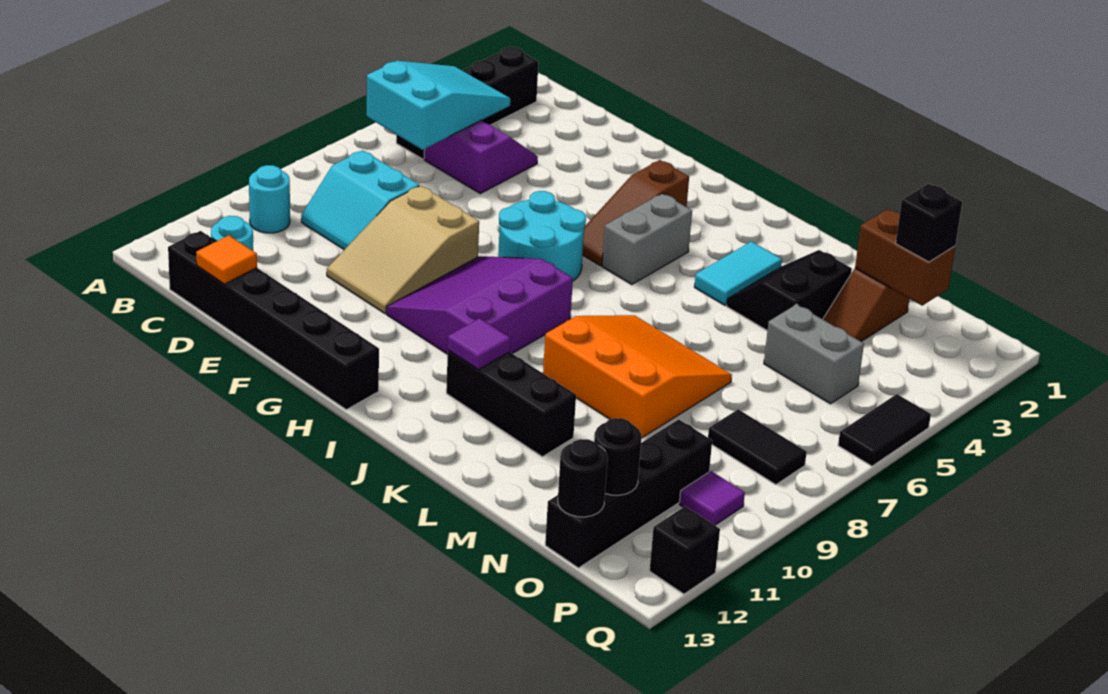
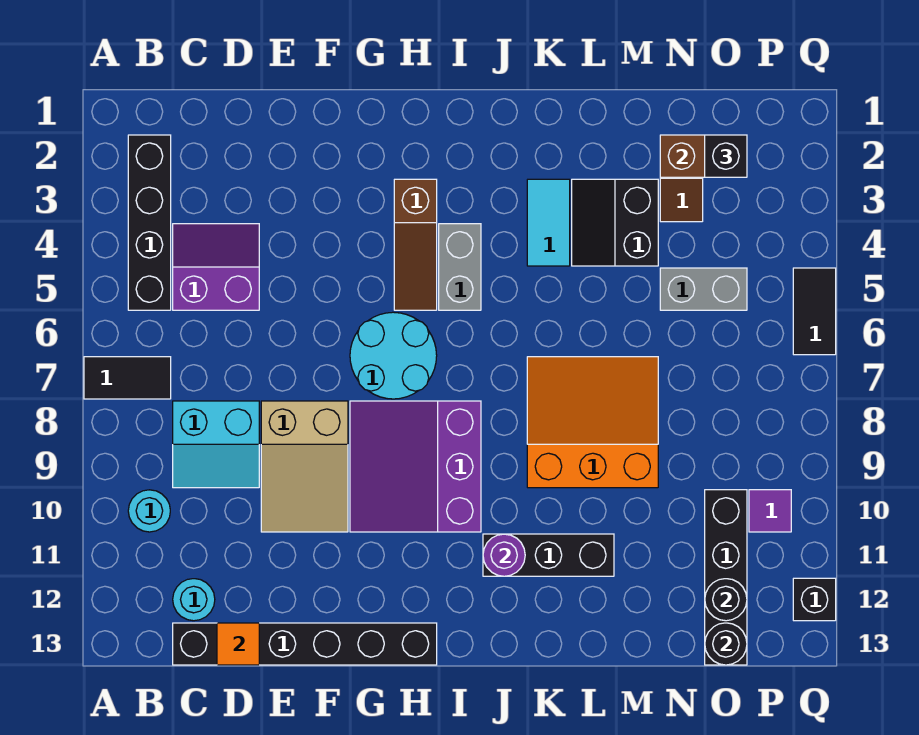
cyan 2x3 slope [367,61,511,150] -> none
purple 1x1 tile [448,318,510,370] -> purple 1x1 round brick [483,534,525,576]
black 1x2 tile [708,409,807,485] -> black 1x2 tile moved to [84,357,171,399]

